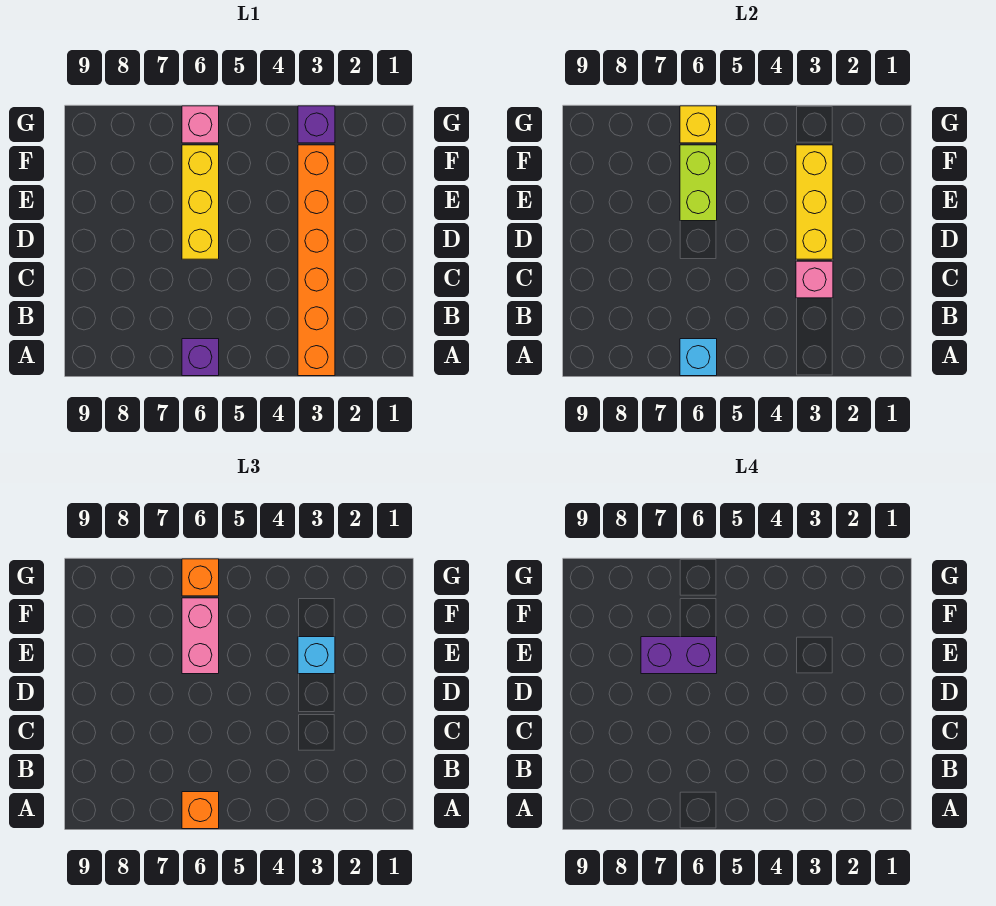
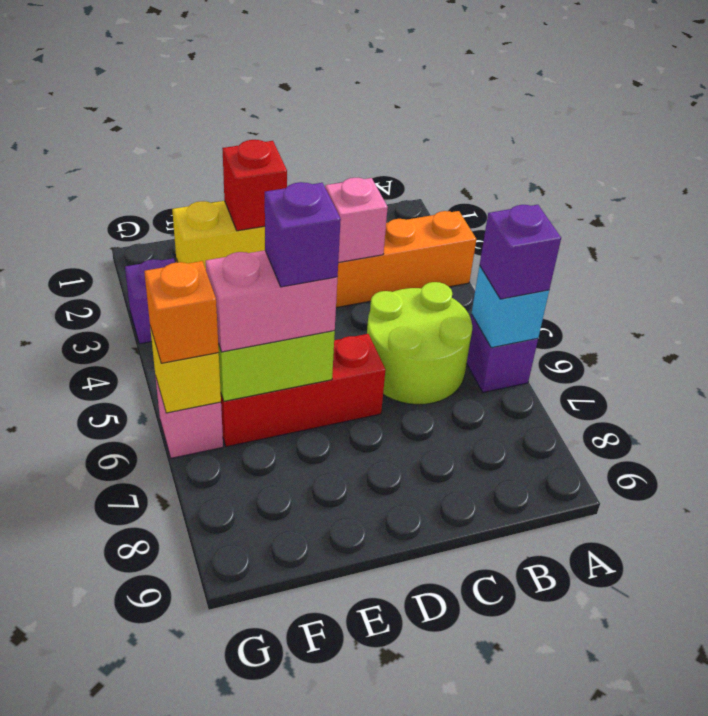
orange 1x1 brick [182,792,219,829] -> purple 1x1 brick [480,205,561,299]
none -> lime 2x2 round brick [367,282,472,405]
yellow 1x3 brick [182,145,219,259] -> red 1x3 brick [221,334,385,447]
cyan 1x1 brick [298,637,335,674] -> red 1x1 brick [222,140,287,231]
purple 1x2 brick [641,637,717,674] -> purple 1x1 brick [265,182,341,287]

